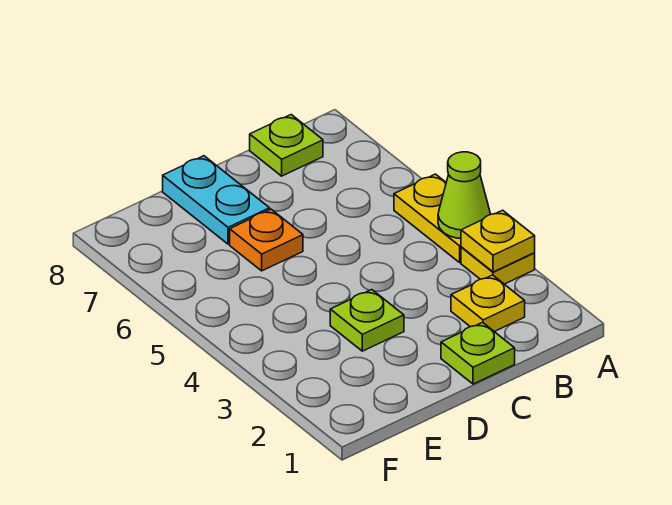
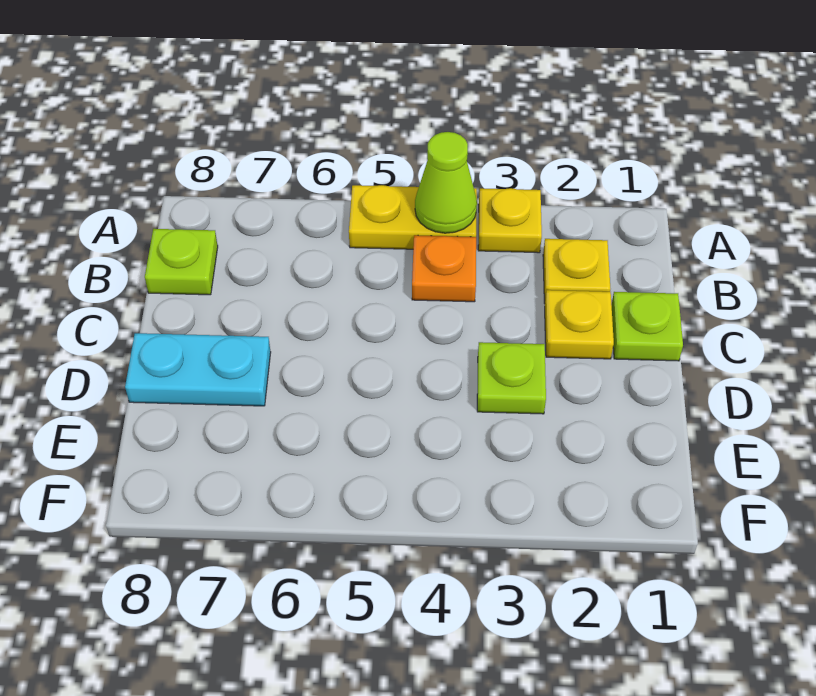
yellow 1x1 plate [461,210,535,272] -> yellow 1x1 plate moved to [545,290,614,359]
orange 1x1 plate [230,209,303,271] -> orange 1x1 plate moved to [412,235,476,302]

